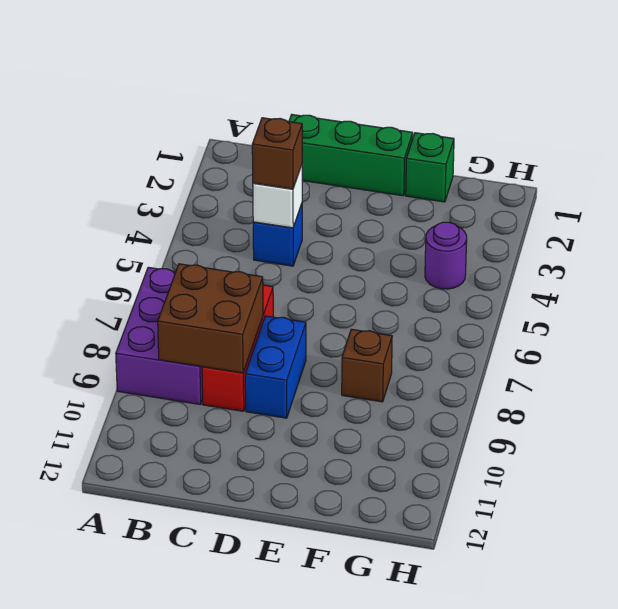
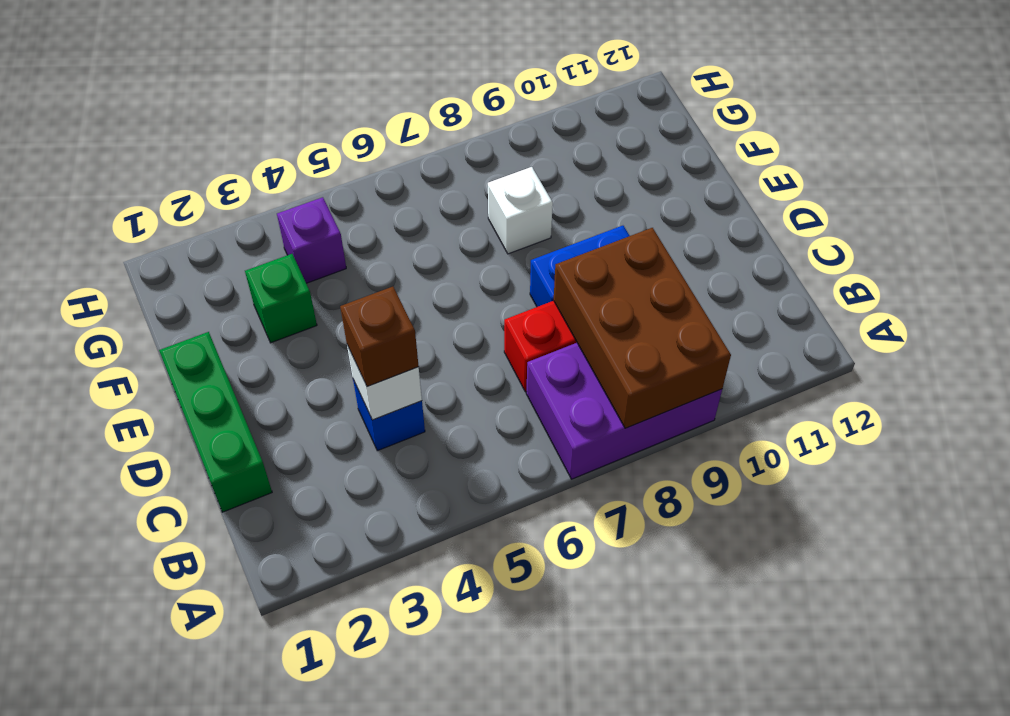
brown 2x2 brick [158,264,263,373] -> brown 2x3 brick [554,228,731,428]
green 1x1 brick [406,133,454,202] -> green 1x1 brick moved to [245,254,317,343]
brown 1x1 brick [342,329,392,402] -> white 1x1 brick [488,167,553,254]
purple 1x1 round brick [425,222,467,289] -> purple 1x1 brick [277,197,346,283]

